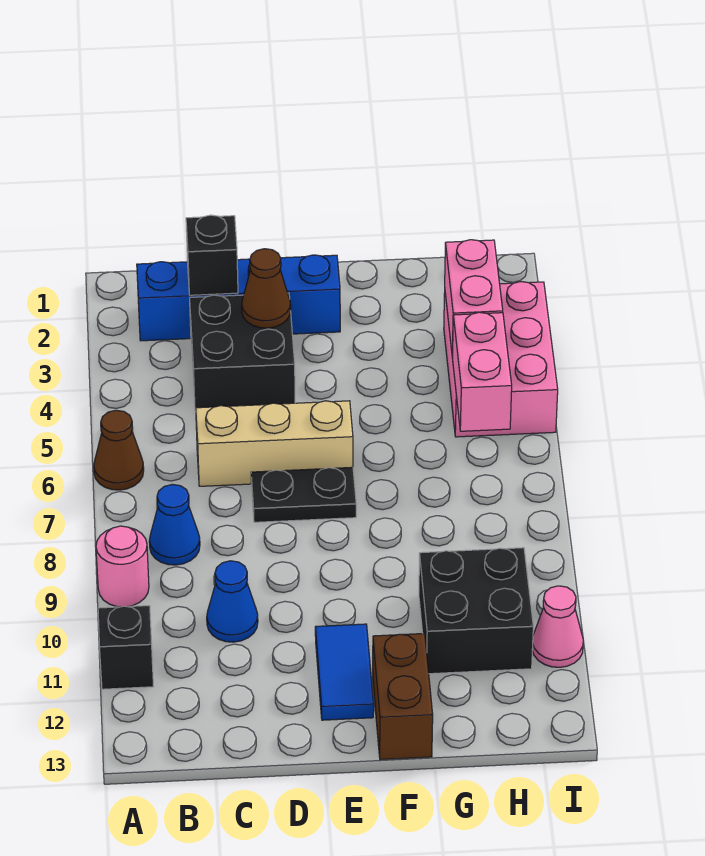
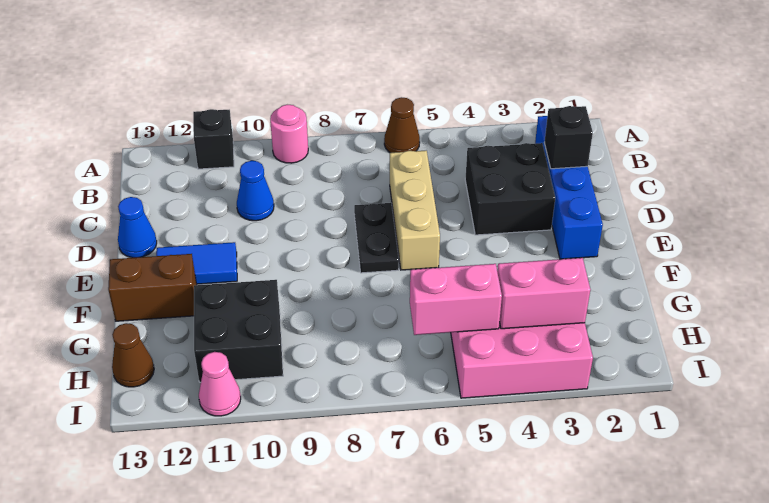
blue 1x1 cone [149,484,200,565] -> blue 1x1 cone moved to [118,197,157,258]
brown 1x1 cone [242,249,291,328] -> brown 1x1 cone moved to [112,323,154,387]

